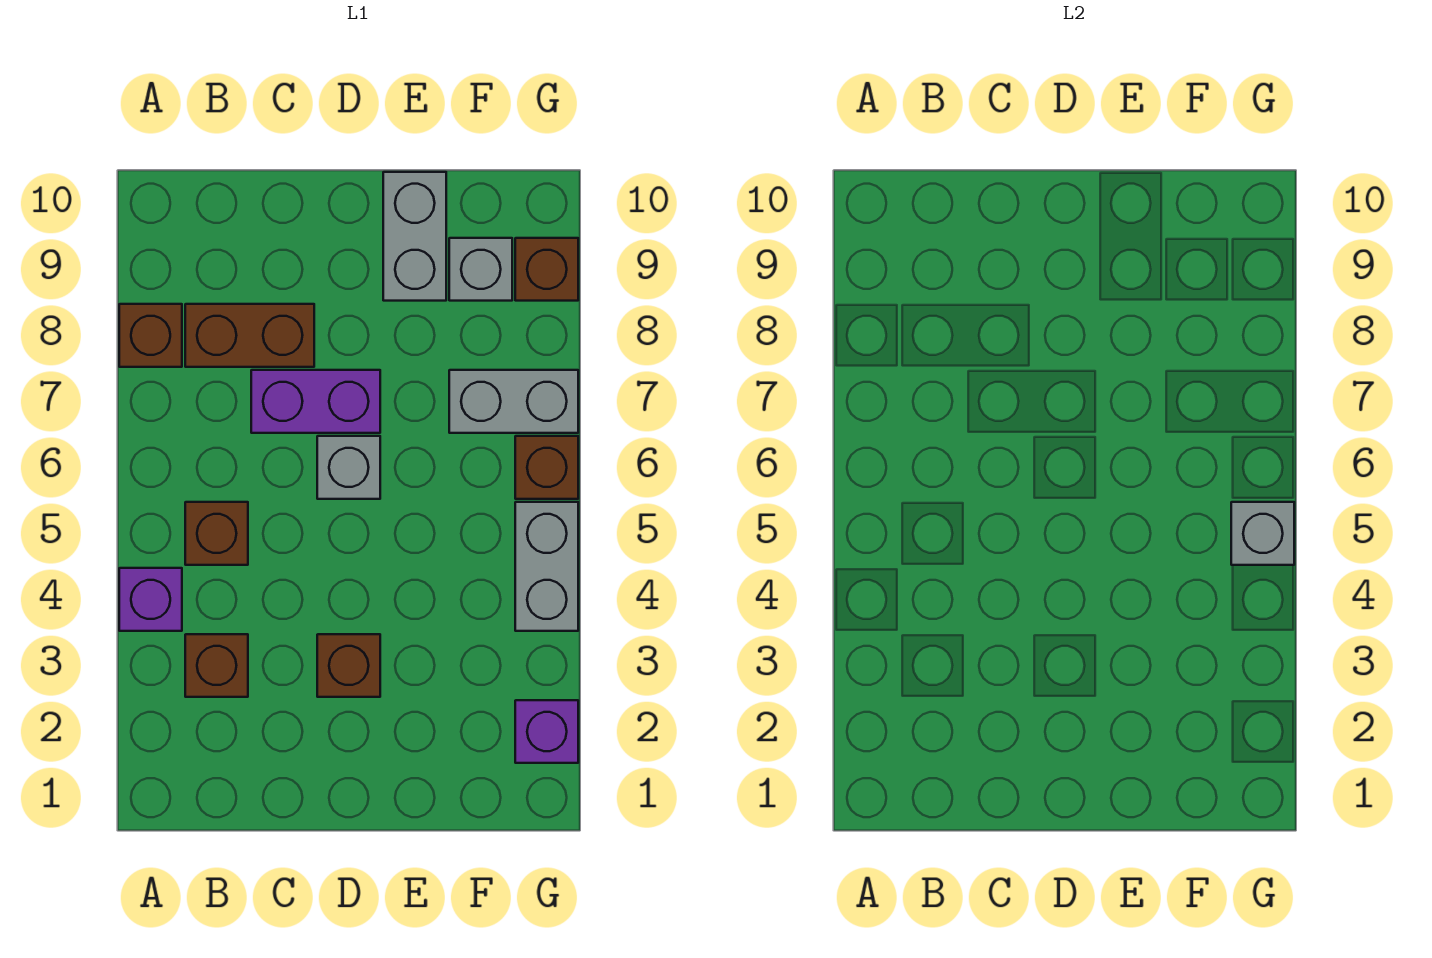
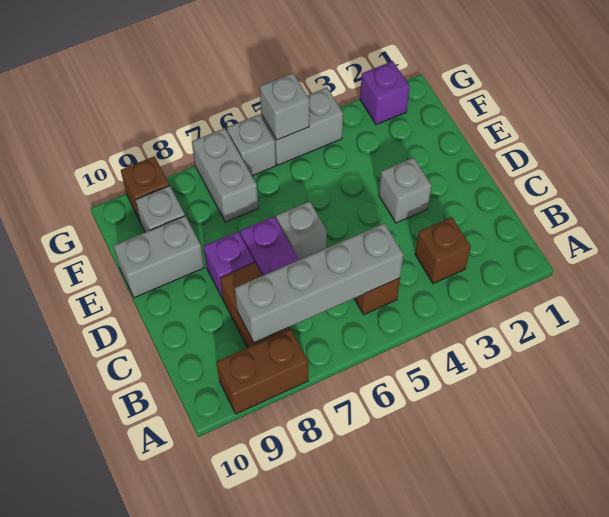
purple 1x1 brick [119,568,182,631] -> purple 1x1 brick moved to [204,232,254,298]
brown 1x1 brick [119,304,182,367] -> brown 1x2 brick [216,329,308,414]
none -> grey 1x4 brick [235,223,403,343]
brown 1x1 brick [317,634,380,697] -> grey 1x1 brick [379,158,432,223]
brown 1x1 brick [515,436,578,499] -> grey 1x1 brick [227,115,276,176]

